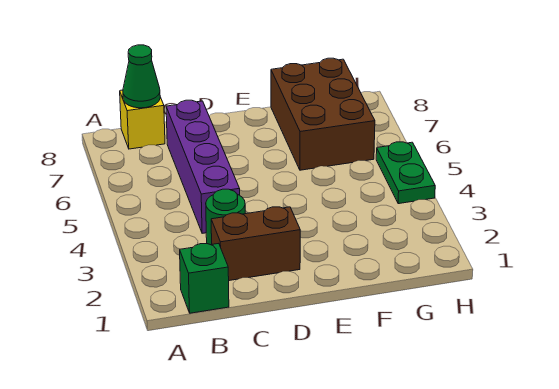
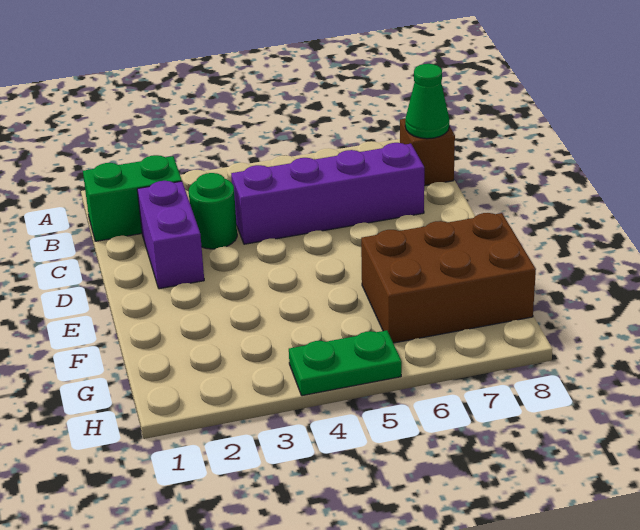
green 1x1 brick [180,243,229,313] -> green 1x2 brick [83,155,182,241]
yellow 1x1 brick [120,90,165,149] -> brown 1x1 brick [400,119,455,186]
brown 1x2 brick [211,207,300,281] -> purple 1x2 brick [137,181,204,289]

